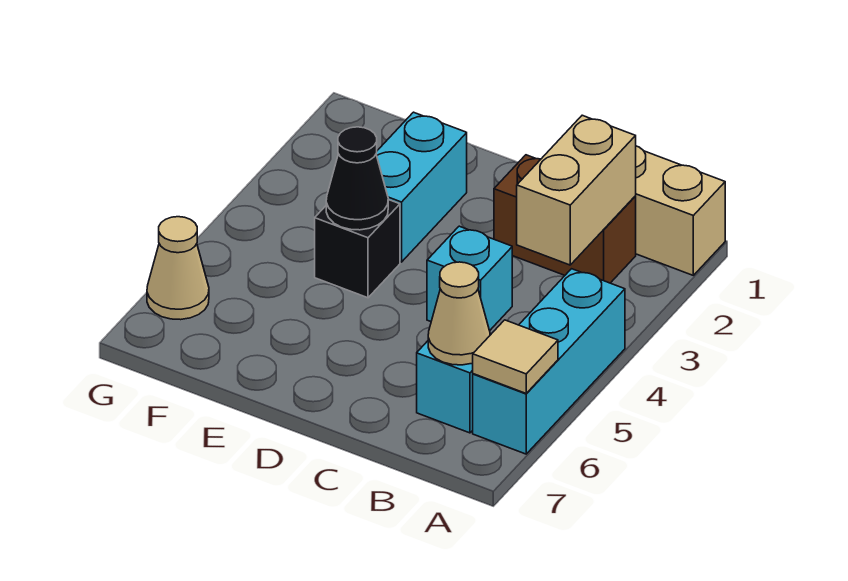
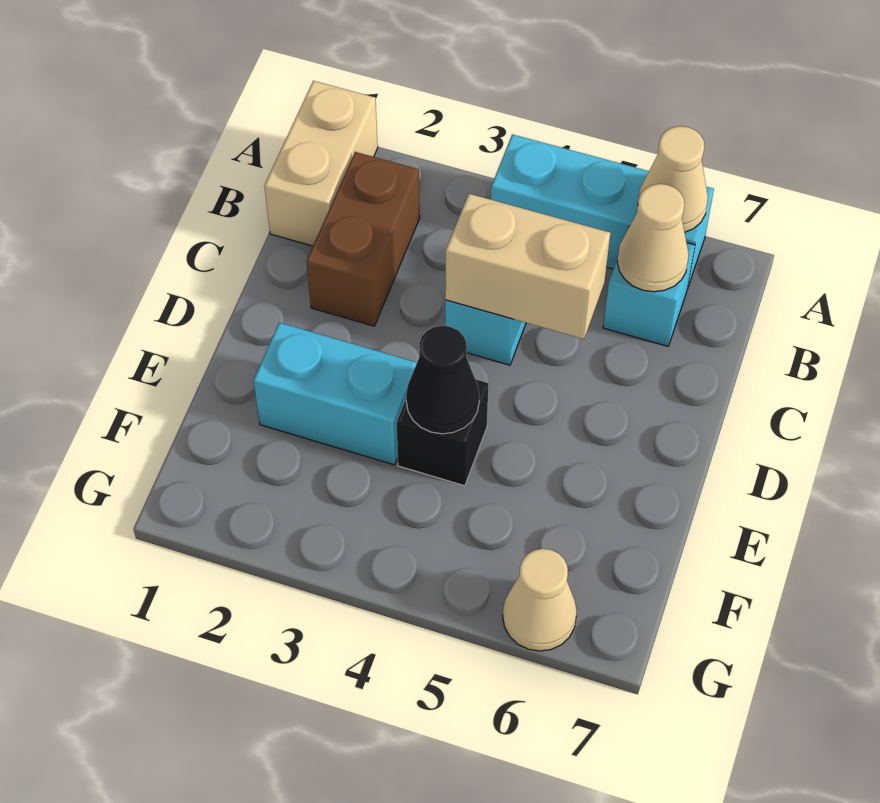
tan 1x1 tile [473,320,558,393] -> tan 1x1 cone [638,126,708,232]
tan 1x2 brick [517,115,636,265] -> tan 1x2 brick moved to [445,194,610,339]

